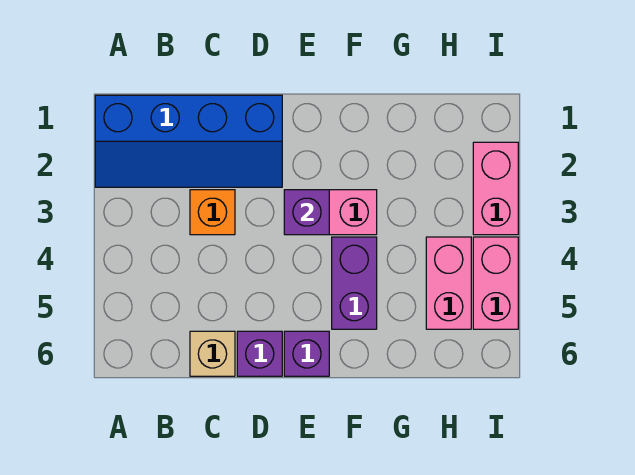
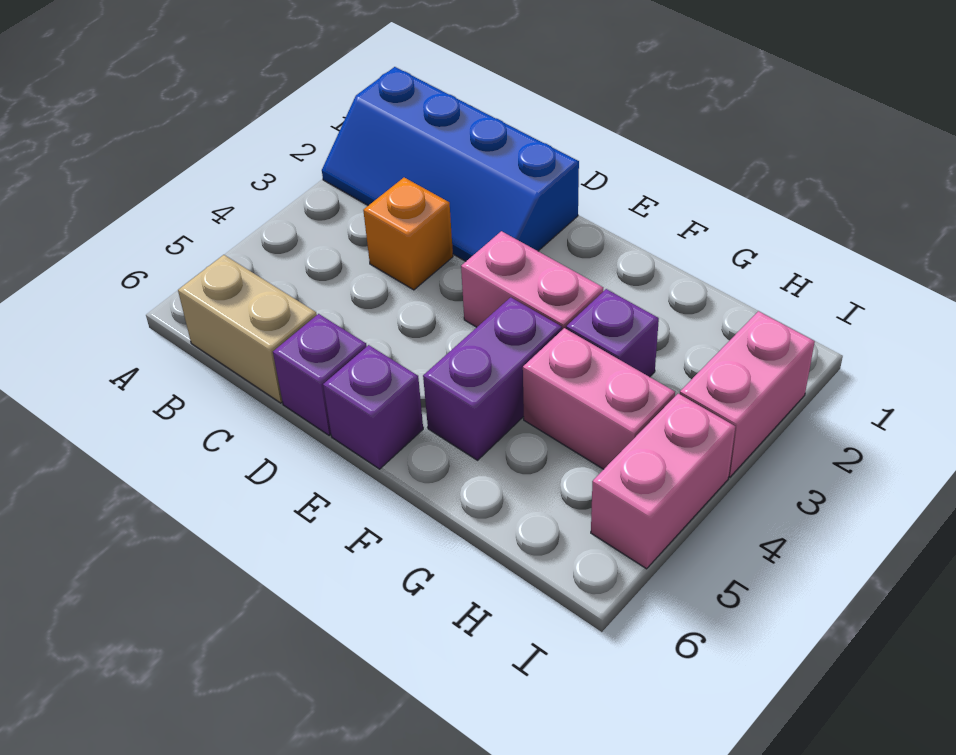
tan 1x1 brick [190,331,235,376] -> tan 1x2 brick [178,255,317,403]
purple 1x1 brick [284,190,329,235] -> purple 1x1 brick moved to [566,289,659,377]
pink 1x2 brick [426,237,471,329] -> pink 1x2 brick turned to [523,328,675,469]

